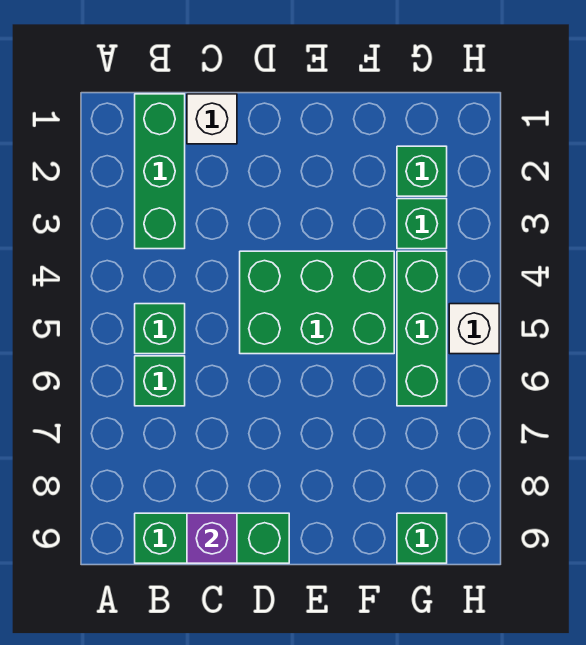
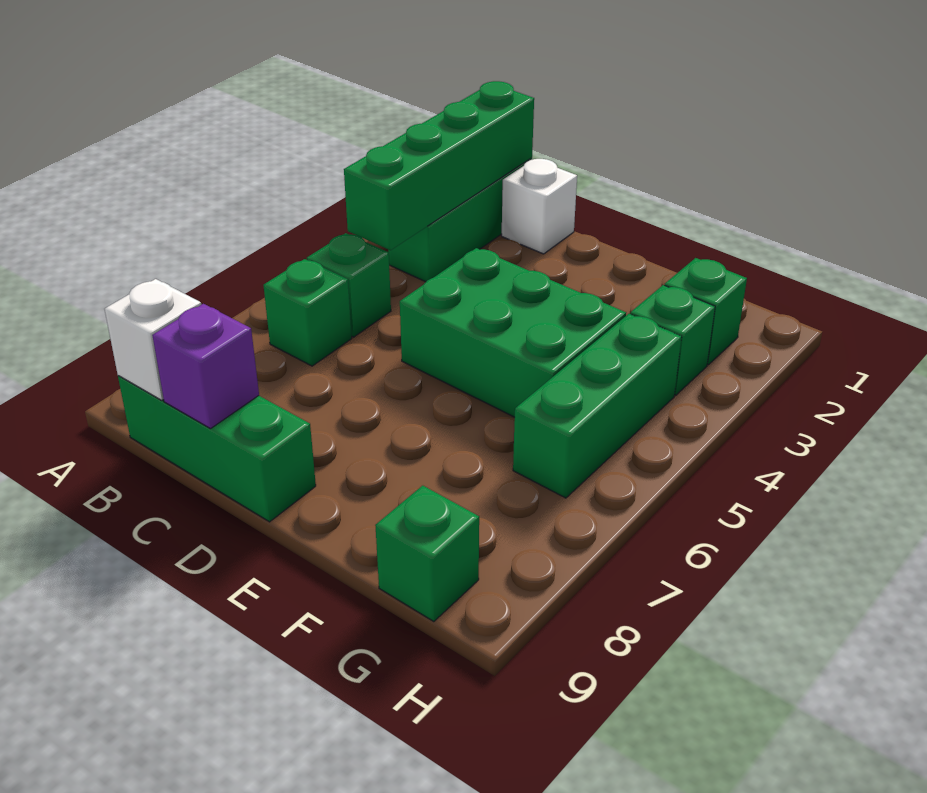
none -> green 1x4 brick [344,81,534,250]
white 1x1 brick [449,304,499,354] -> white 1x1 brick moved to [105,279,201,400]

